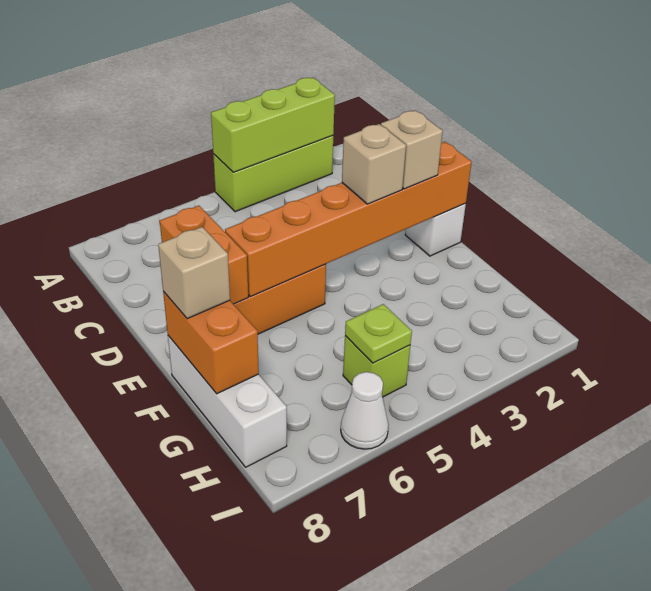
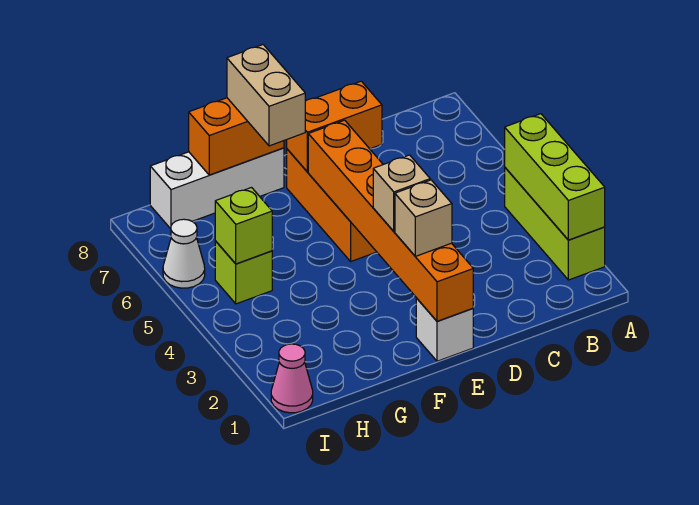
tan 1x1 brick [158,227,230,319] -> tan 1x2 brick [227,45,305,146]
lime 1x1 plate [345,304,412,363] -> lime 1x1 brick [215,188,272,264]
none -> pink 1x1 cone [271,344,313,413]

